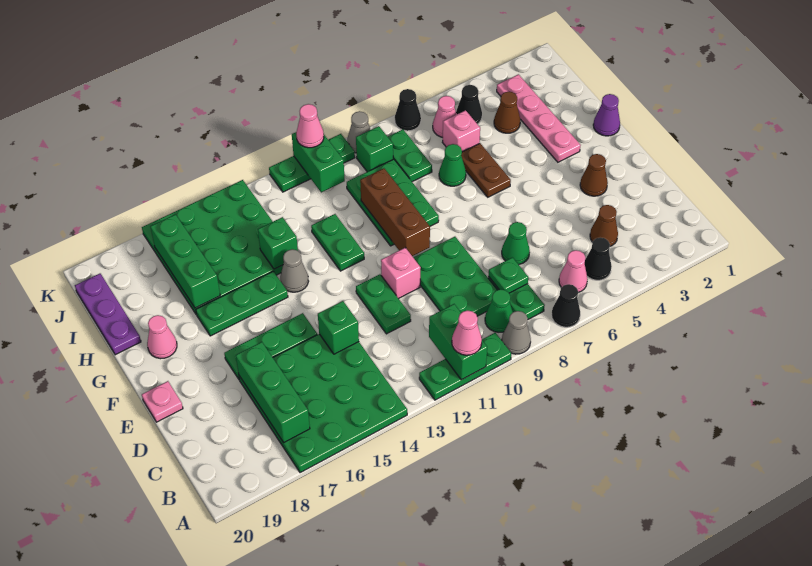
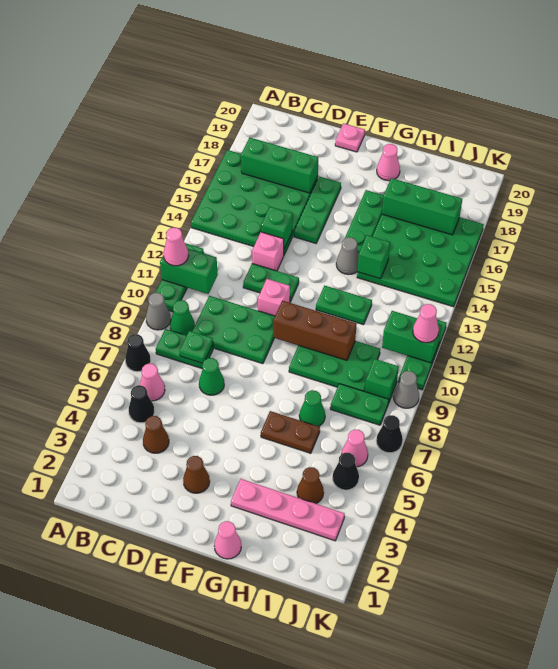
purple 1x1 cone [593,94,620,136] -> pink 1x1 cone [214,521,241,559]
purple 1x3 plate [75,274,141,355] -> none
pink 1x1 brick [442,110,480,152] -> pink 1x1 brick moved to [252,232,284,271]

